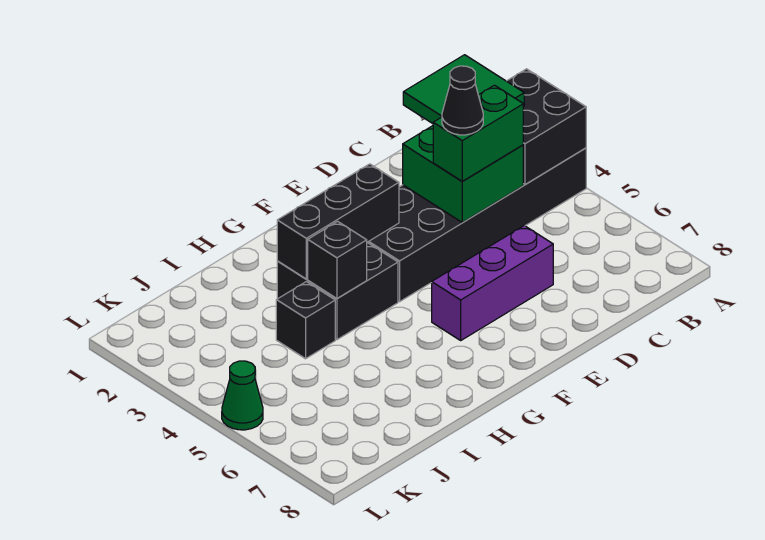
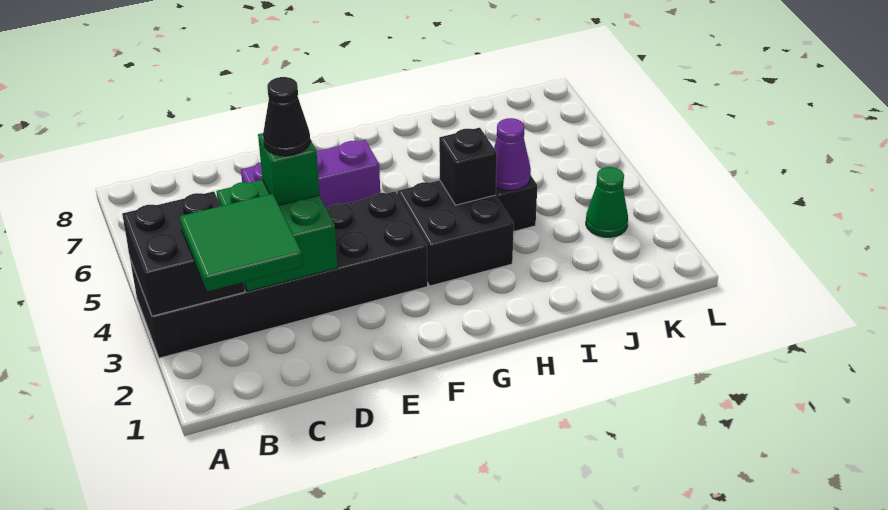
green 1x2 brick [433,85,523,181] -> green 1x1 brick [258,133,319,205]
black 1x3 brick [277,164,399,279] -> none
none -> purple 1x1 cone [494,118,531,190]
green 1x1 cone [222,361,263,430] -> green 1x1 cone moved to [586,167,628,237]

